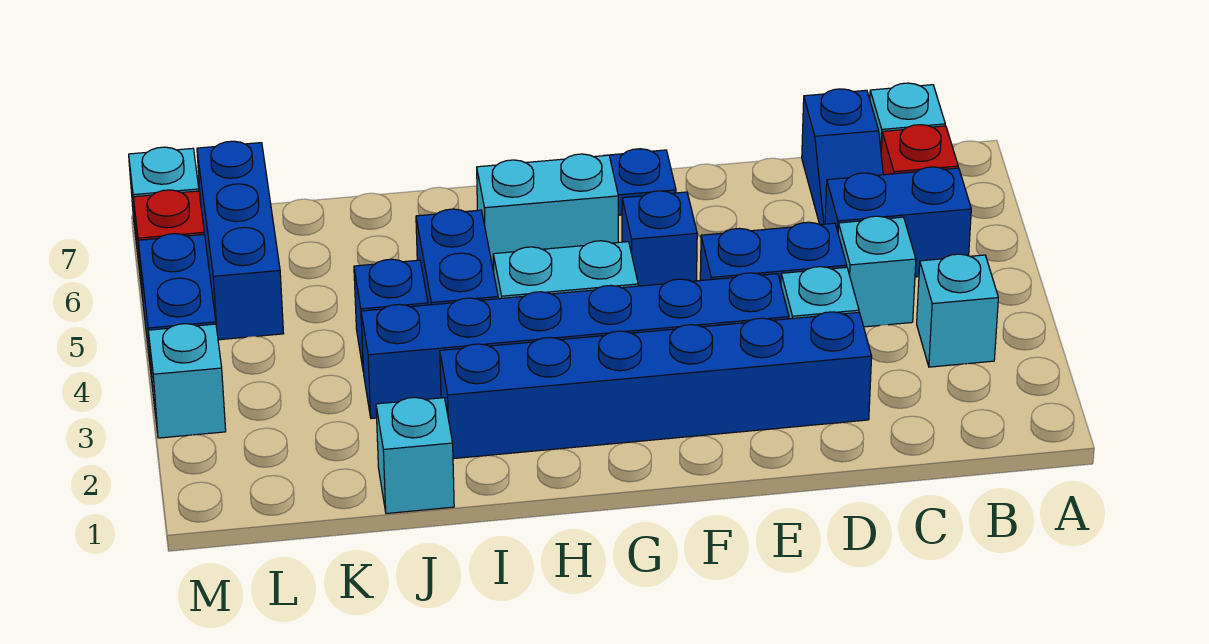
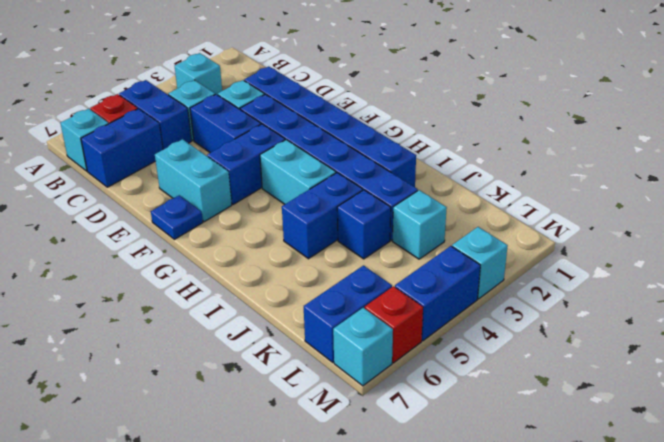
blue 1x2 slope [802,89,883,225] -> blue 1x2 brick [81,109,163,187]
blue 1x1 brick [622,191,697,286] -> blue 1x2 brick [207,124,285,204]
cyan 1x2 brick [477,154,618,270] -> cyan 1x2 brick moved to [155,139,232,222]
cyan 1x1 brick [376,397,454,514] -> cyan 1x1 brick moved to [392,190,447,259]
blue 1x3 brick [197,141,284,340] -> blue 1x2 brick [304,265,392,362]

